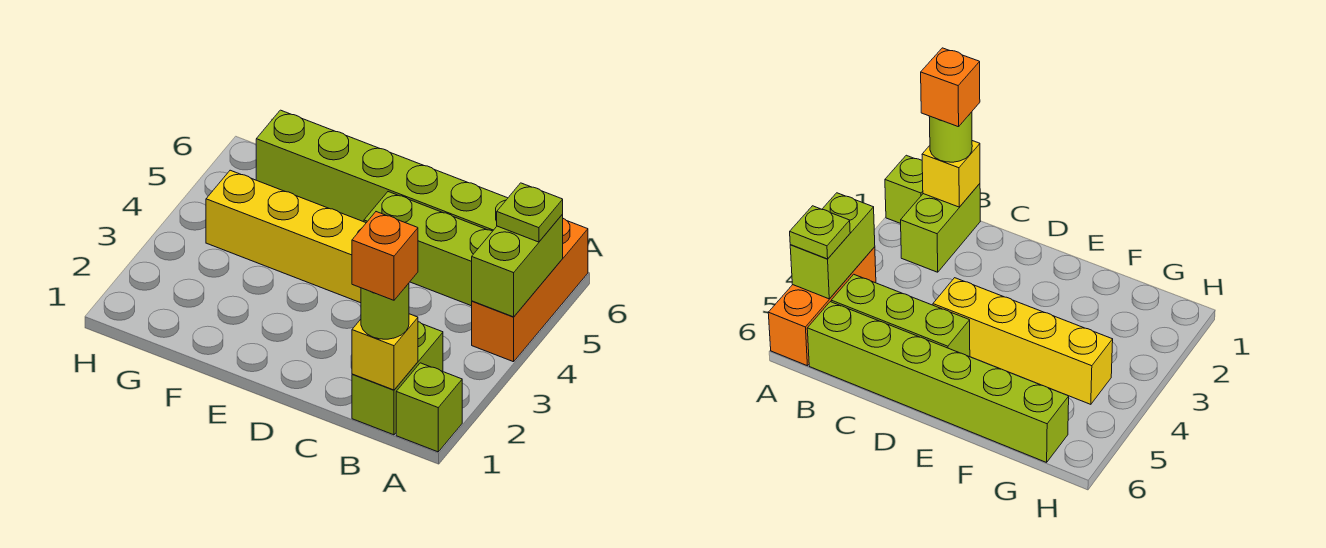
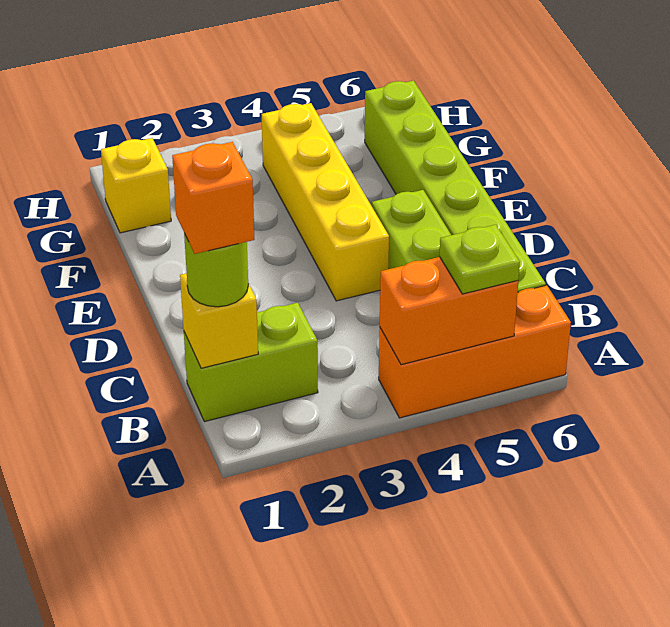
lime 1x1 brick [396,363,462,452] -> none
lime 1x2 brick [472,214,563,317] -> orange 1x2 brick [380,257,518,365]
none -> yellow 1x1 brick [101,138,171,233]

